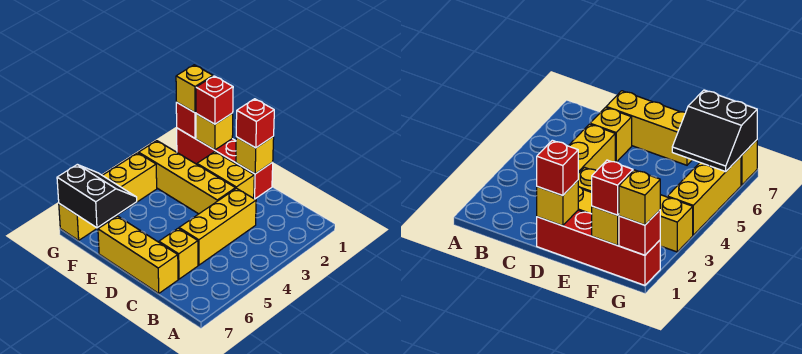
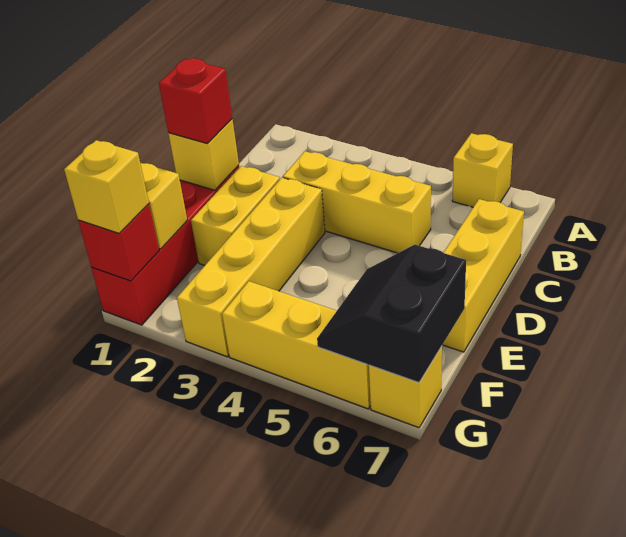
yellow 1x1 brick [159,228,198,279] -> yellow 1x1 brick moved to [452,133,513,207]
red 1x1 brick [196,76,233,124] -> none

